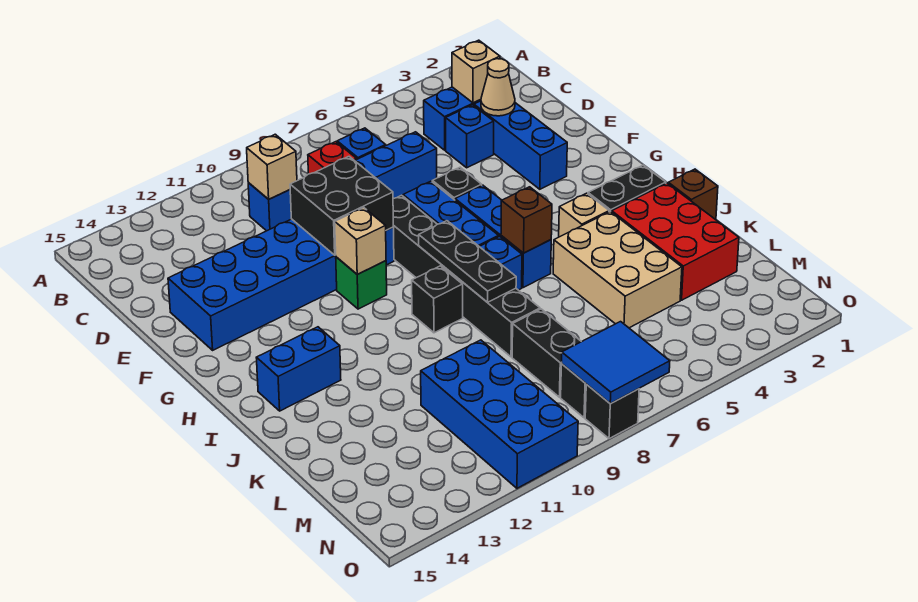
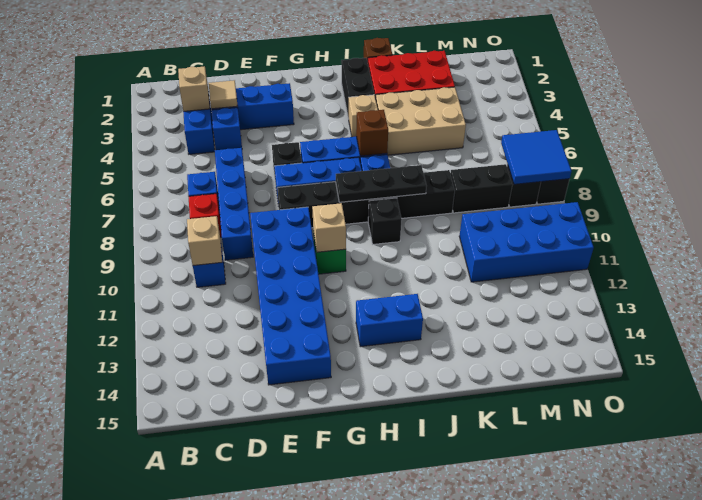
tan 1x1 cone [481,59,515,116] -> tan 1x1 tile [209,80,238,109]
black 2x2 brick [290,157,393,255] -> none
blue 1x2 brick [256,327,341,411] -> blue 1x2 brick turned to [356,294,423,347]

